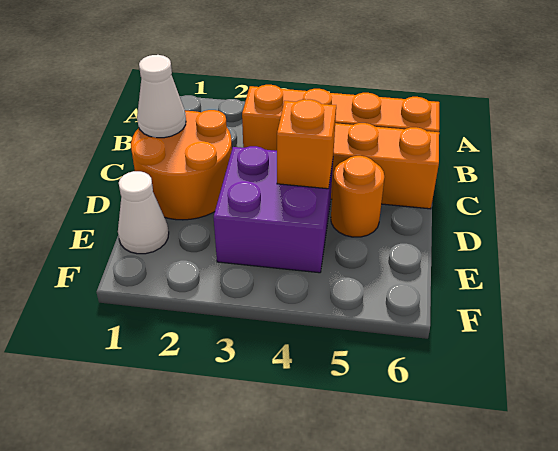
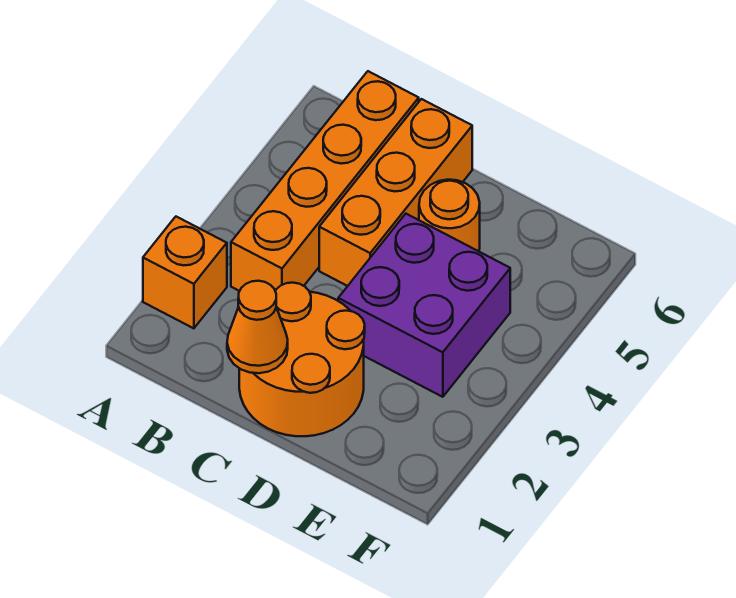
white 1x1 cone [137,55,186,138] -> orange 1x1 cone [227,281,288,373]
orange 1x1 brick [277,99,336,189] -> orange 1x1 brick moved to [143,217,227,328]
white 1x1 cone [118,171,169,254] -> none

